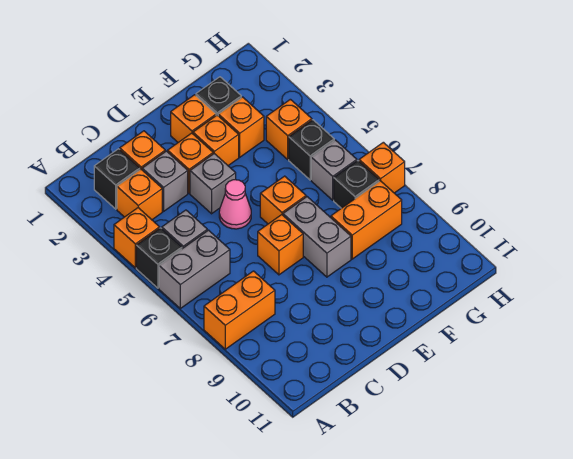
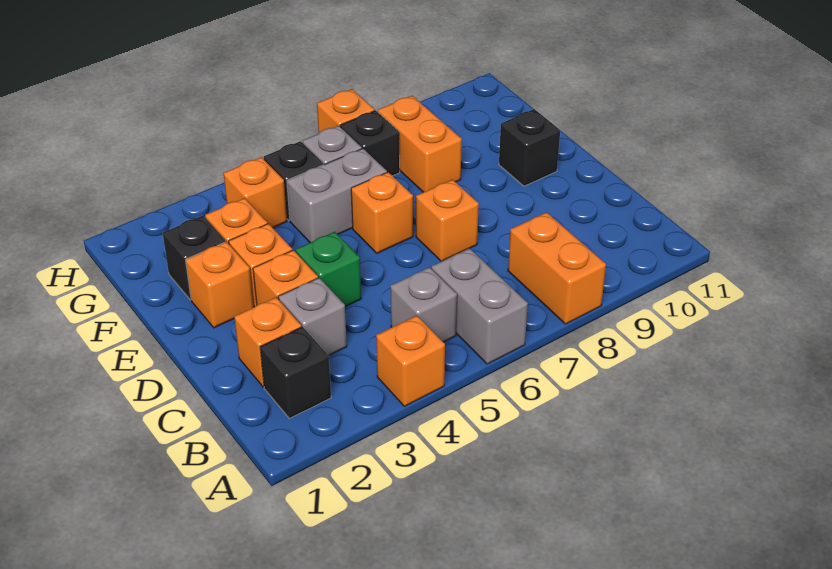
black 1x1 brick [136,228,182,288] -> black 1x1 brick moved to [499,109,560,186]
orange 1x1 brick [117,169,162,220] -> none
grey 1x1 brick [190,154,236,214] -> green 1x1 brick [295,232,361,307]
pink 1x1 cone [219,180,251,229] -> none
grey 1x2 brick [283,197,351,277] -> grey 1x2 brick moved to [287,149,387,242]

